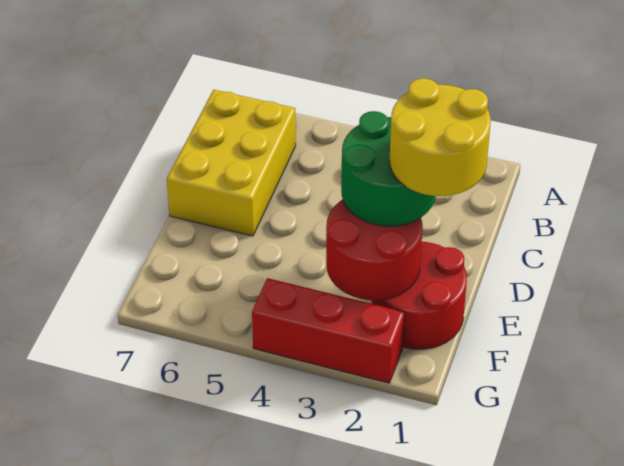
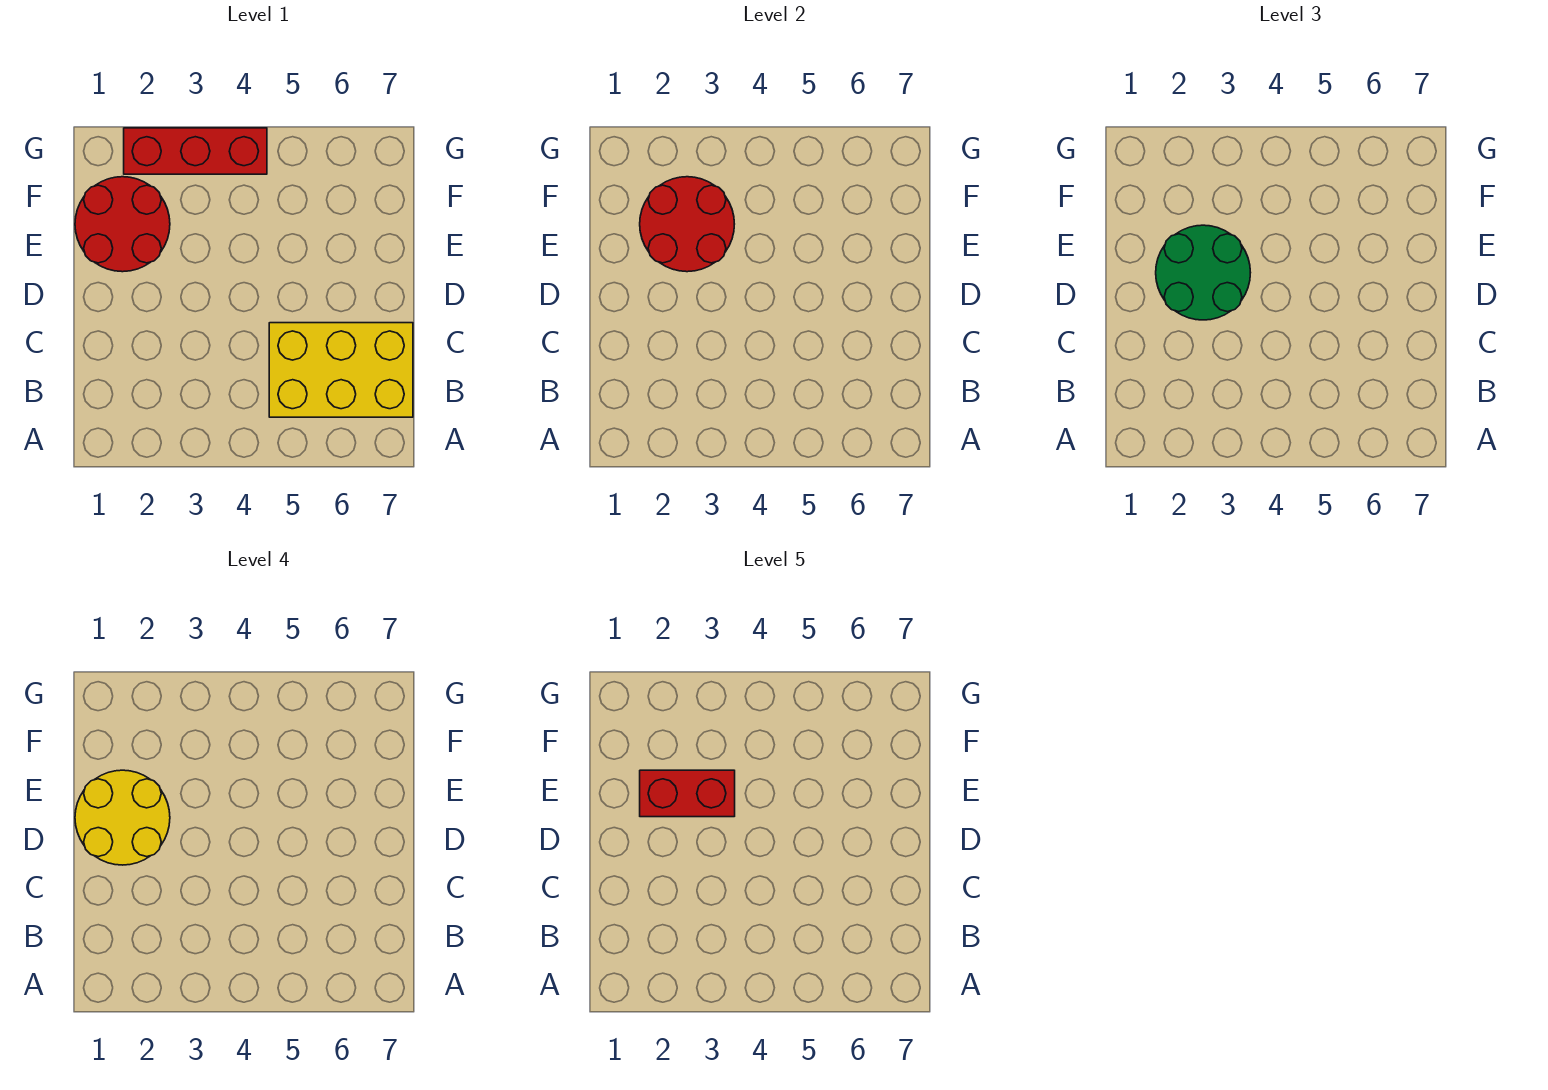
yellow 2x3 brick [167,90,296,236] -> yellow 2x3 brick turned to [269,323,413,417]
none -> red 1x2 brick [640,770,735,817]

